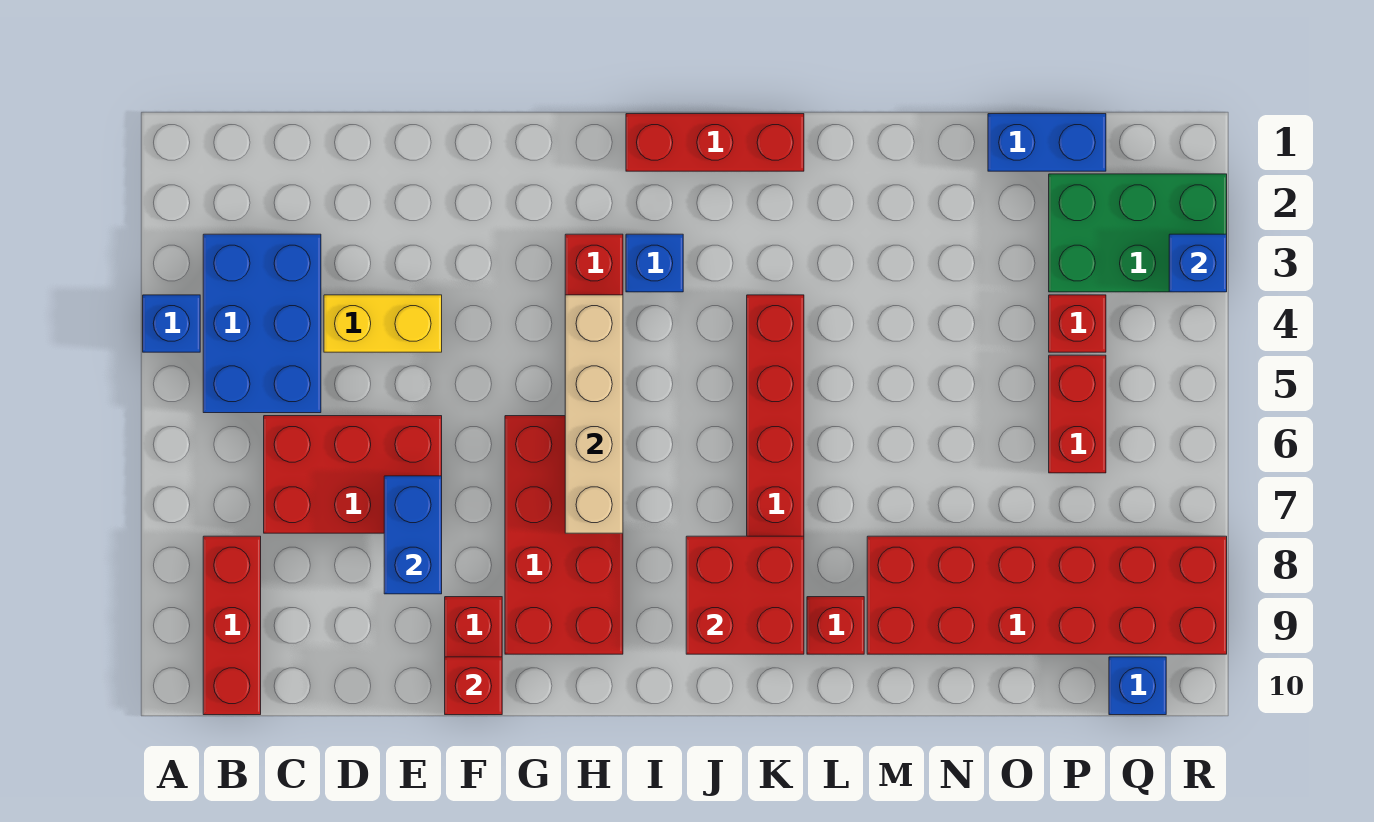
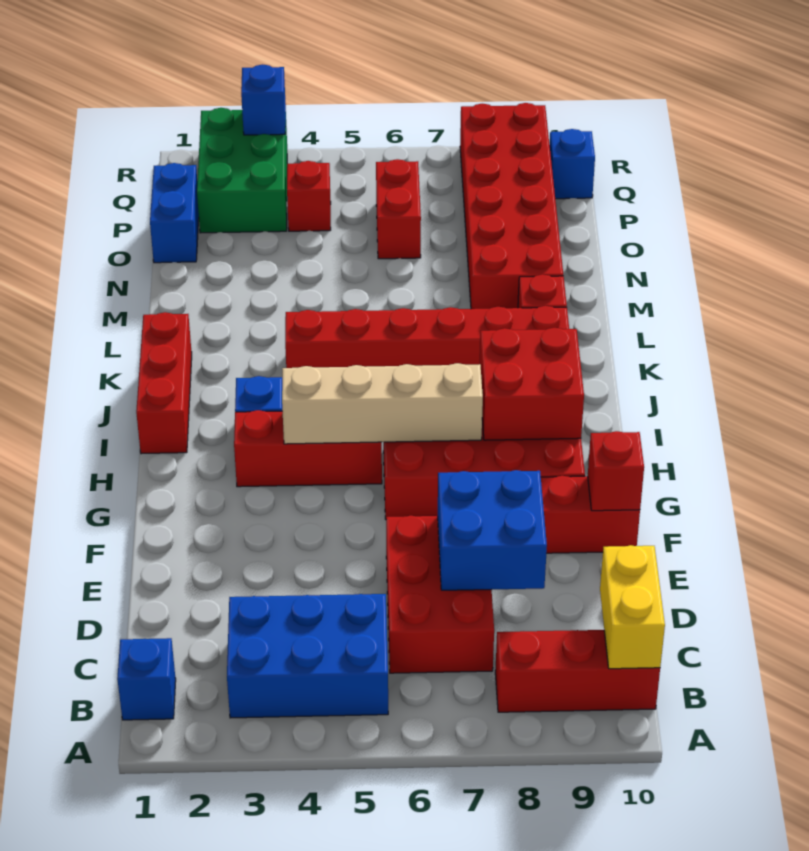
blue 1x1 brick [143,295,200,352] -> blue 1x1 brick moved to [117,638,176,720]
yellow 1x2 brick [324,295,442,352] -> yellow 1x2 brick moved to [600,545,665,669]
blue 1x2 brick [384,476,442,594] -> blue 2x2 brick [438,470,547,590]
red 2x2 brick [686,536,804,654] -> red 2x2 brick moved to [480,328,584,440]
red 1x2 brick [1049,355,1106,473] -> red 1x2 brick turned to [376,159,421,259]

